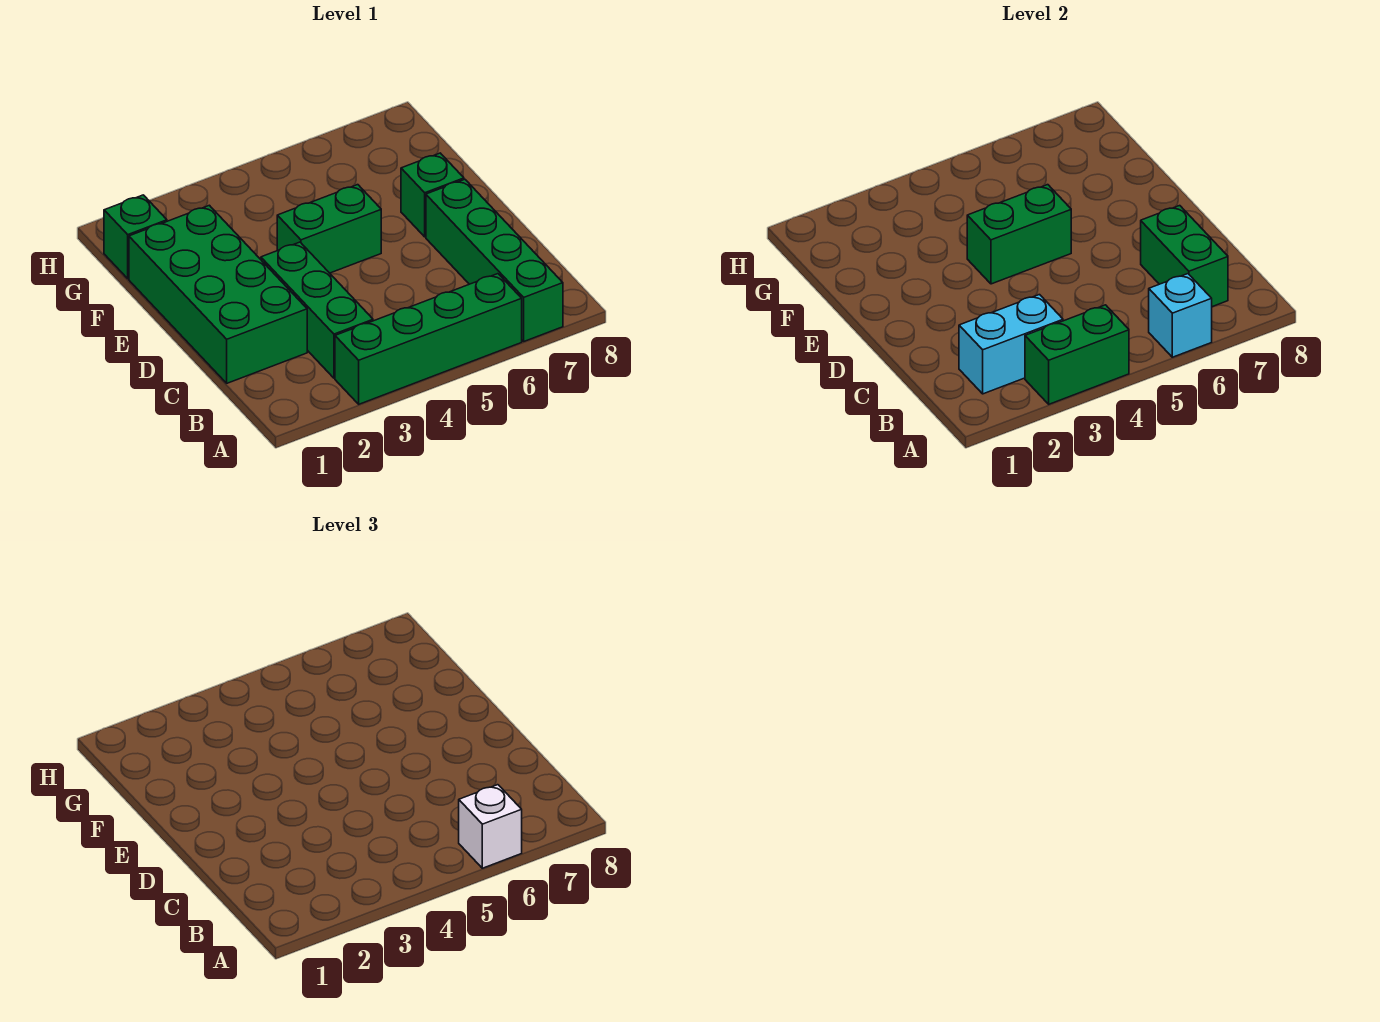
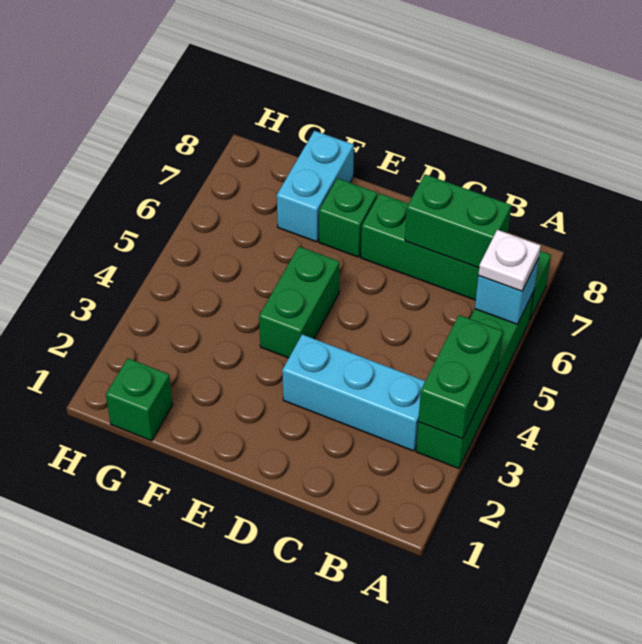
white 1x1 brick [459,785,522,868] -> white 1x1 plate [478,230,541,291]
cyan 1x2 brick [959,295,1063,394] -> cyan 1x2 brick moved to [277,131,354,242]
green 1x3 brick [261,242,373,378] -> cyan 1x3 brick [282,334,425,451]
green 2x4 brick [129,205,307,383] -> none
green 1x2 brick [967,185,1071,284] -> none

